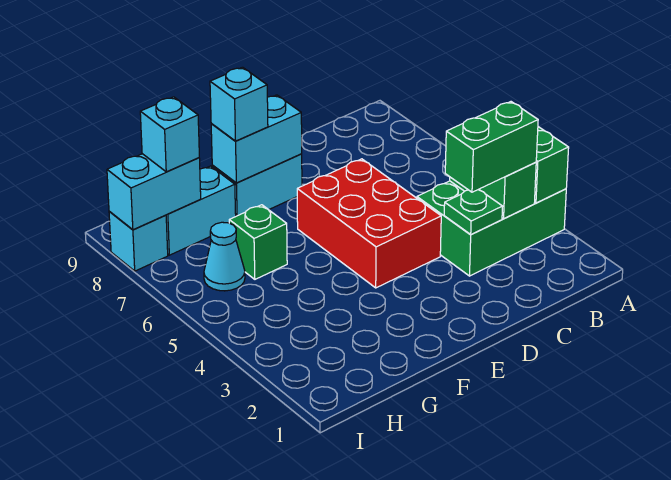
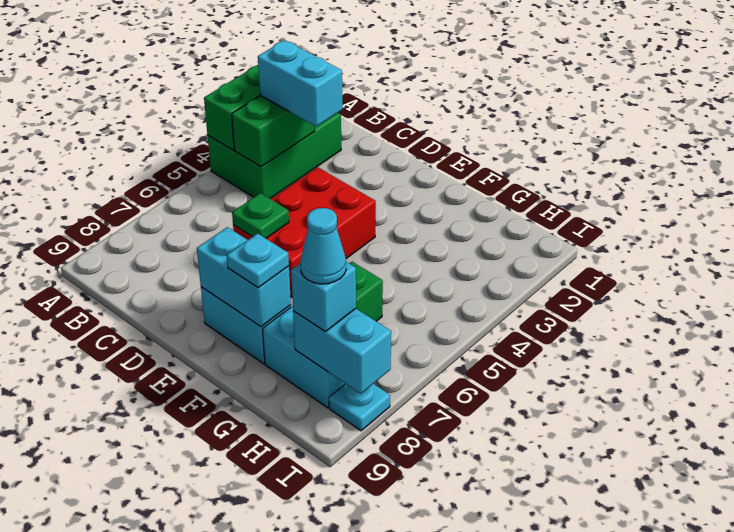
green 2x3 brick [417,181,566,276] -> green 2x3 brick turned to [208,113,341,199]
green 1x2 brick [445,102,538,192] -> cyan 1x2 brick [258,40,343,127]
green 1x1 plate [444,190,503,235] -> green 1x1 plate moved to [232,193,289,238]
cyan 1x1 brick [210,67,268,141] -> cyan 1x1 plate [227,234,289,288]
cyan 1x1 cone [204,222,245,291] -> cyan 1x1 cone moved to [301,208,346,284]
cyan 1x1 brick [109,212,168,271] -> cyan 1x1 plate [329,384,390,431]

